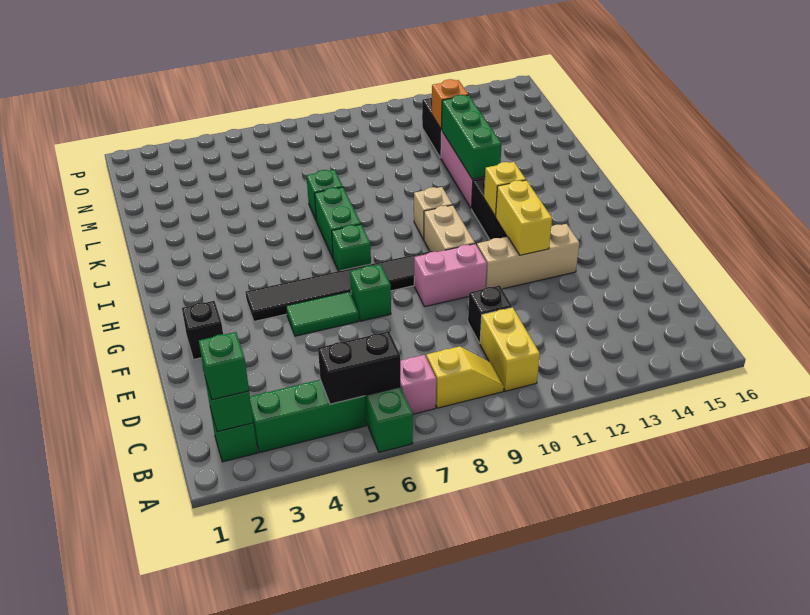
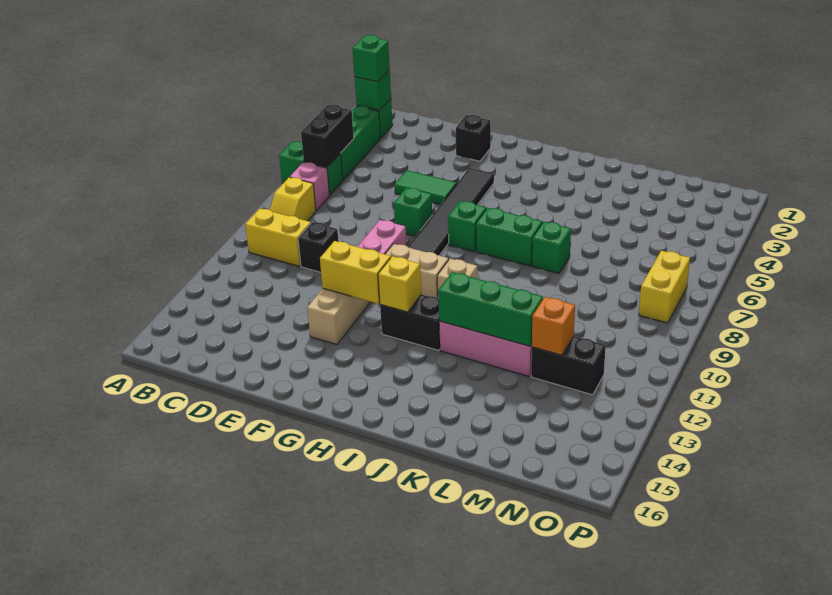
green 1x2 tile [286,292,359,336] -> green 1x2 tile turned to [394,170,457,205]
none -> yellow 1x2 brick [639,251,690,323]

